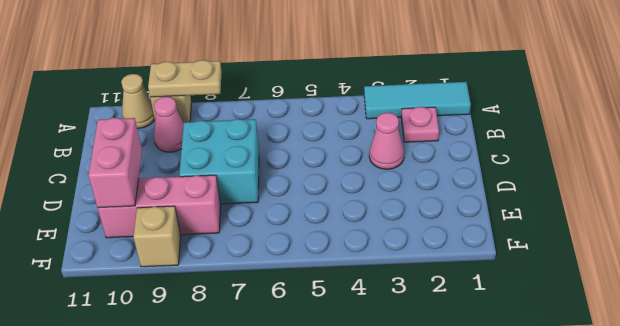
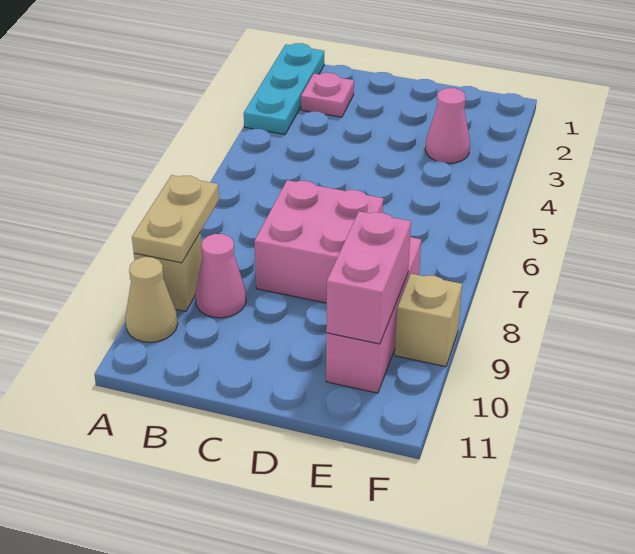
cyan 1x3 tile [364,82,471,119] -> cyan 1x3 plate [244,43,324,135]
pink 1x1 cone [369,113,404,169] -> pink 1x1 cone moved to [425,88,470,163]
cyan 2x2 brick [179,119,259,204] -> pink 2x2 brick [254,180,383,303]
pink 1x2 brick [88,118,142,208] -> pink 1x2 brick turned to [326,211,411,344]

